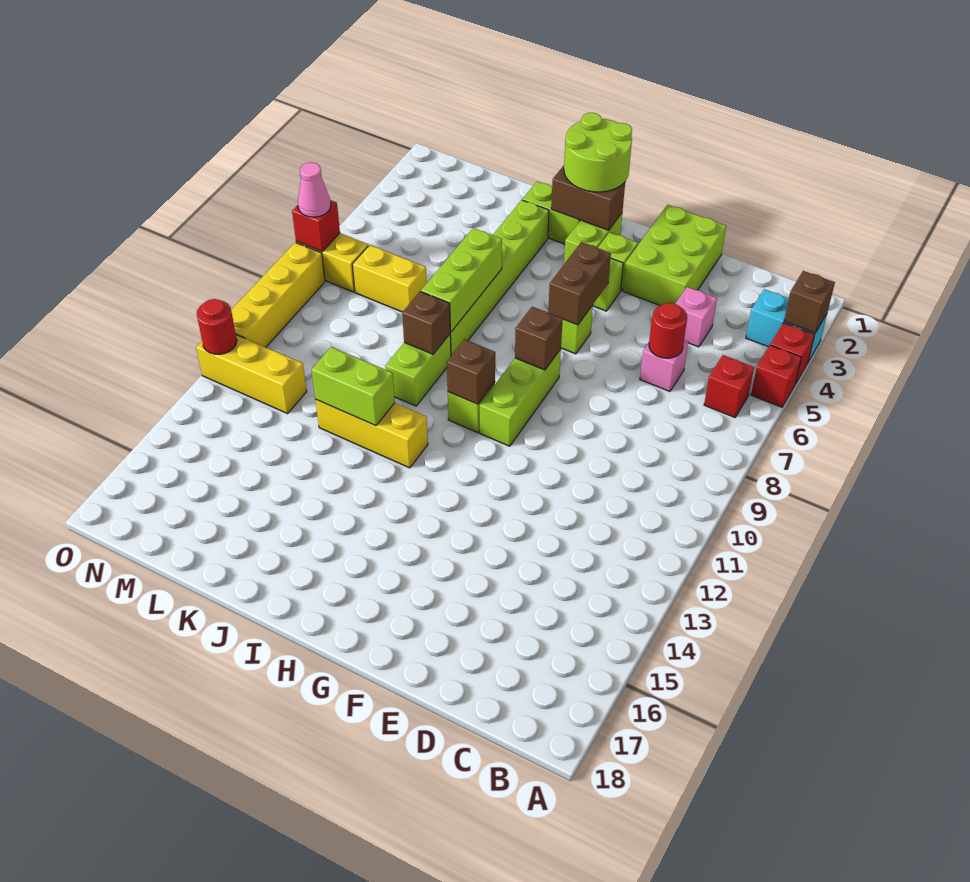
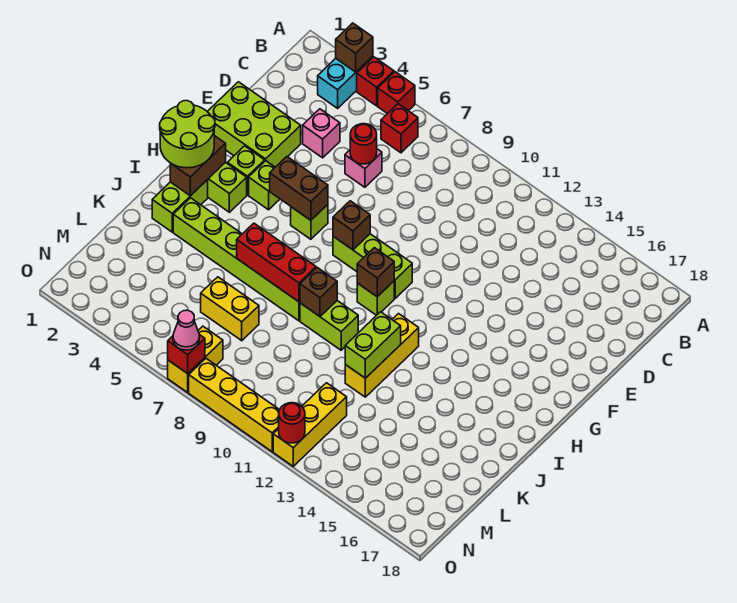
lime 1x3 brick [421,228,502,332] -> red 1x3 brick [237,223,316,302]
yellow 1x2 brick [352,245,426,312] -> yellow 1x2 brick turned to [201,277,259,341]

